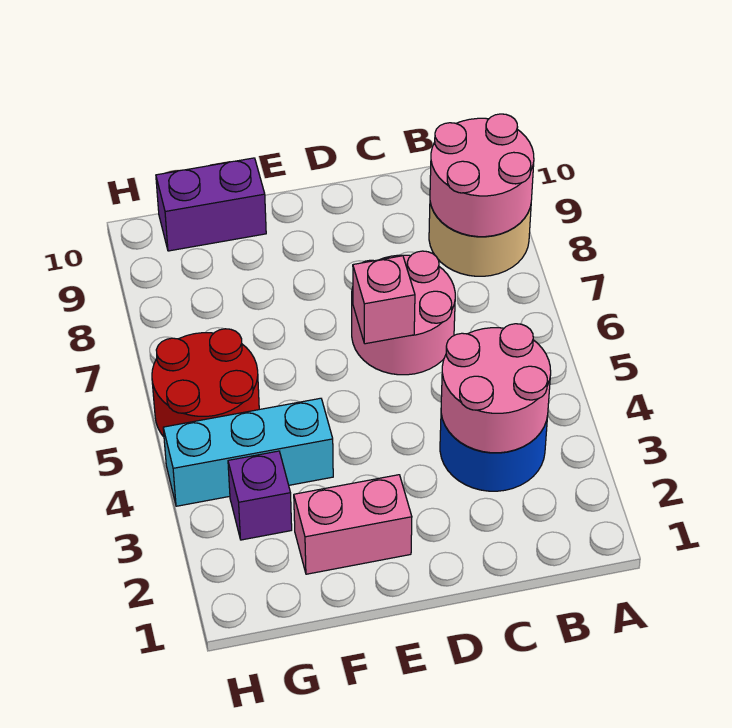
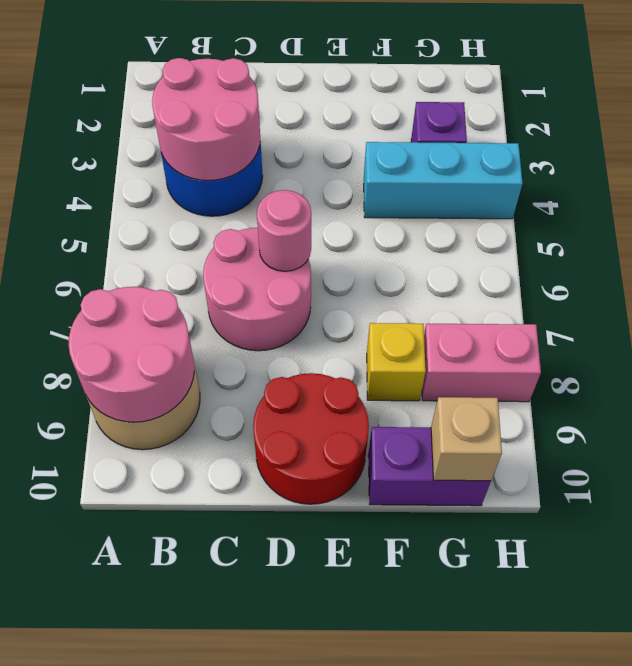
pink 1x1 brick [353,256,415,344] -> pink 1x1 round brick [257,190,311,271]
pink 1x2 brick [294,475,412,574] -> pink 1x2 brick moved to [422,324,541,402]
none -> yellow 1x1 brick [367,323,426,401]
red 2x2 round brick [152,329,259,437] -> red 2x2 round brick moved to [253,373,369,504]
none -> tan 1x1 brick [431,397,502,481]

